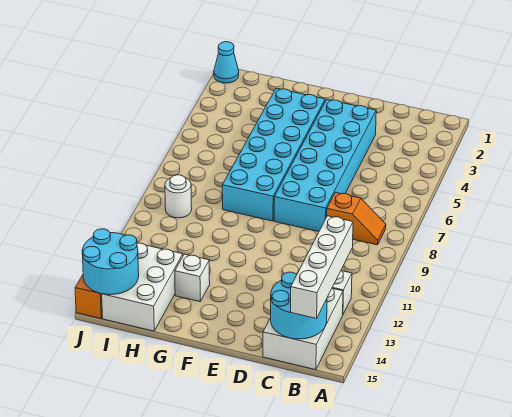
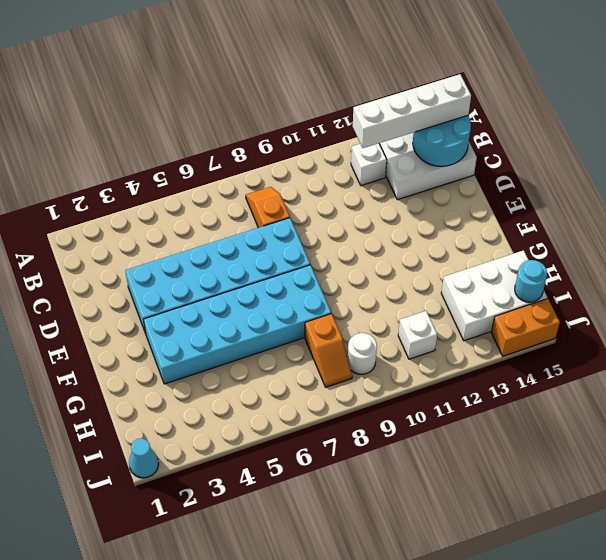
white 1x1 brick [175,254,210,302] -> white 1x1 brick moved to [398,311,437,359]
none -> orange 1x2 slope [305,313,352,387]
cyan 2x2 round brick [82,229,139,295] -> cyan 1x1 round brick [515,260,547,302]

